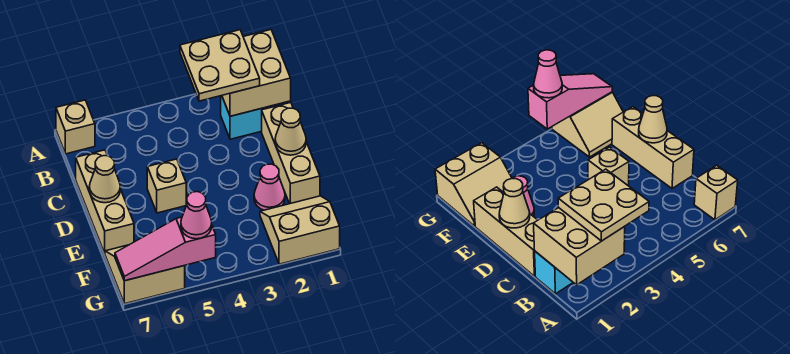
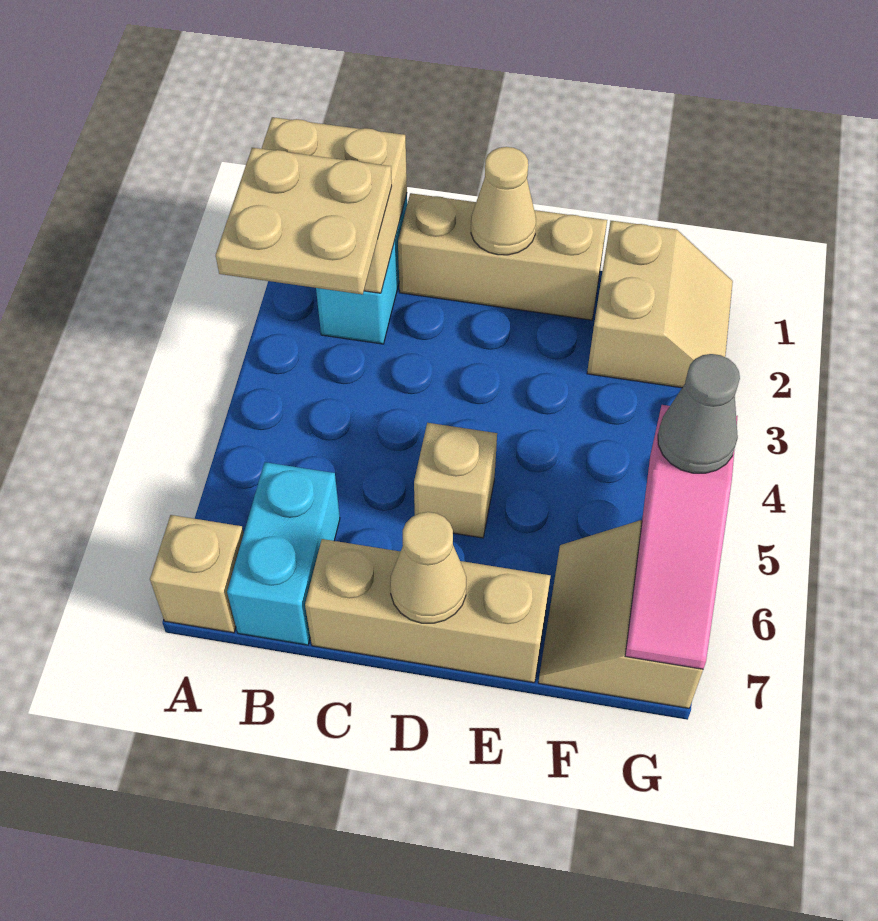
none -> cyan 1x2 brick [227,462,340,645]
pink 1x1 cone [254,164,285,210] -> none
tan 2x2 slope [260,196,340,264] -> tan 2x2 slope turned to [587,221,733,388]
pink 1x1 cone [181,192,212,239] -> grey 1x1 cone [658,354,740,473]

